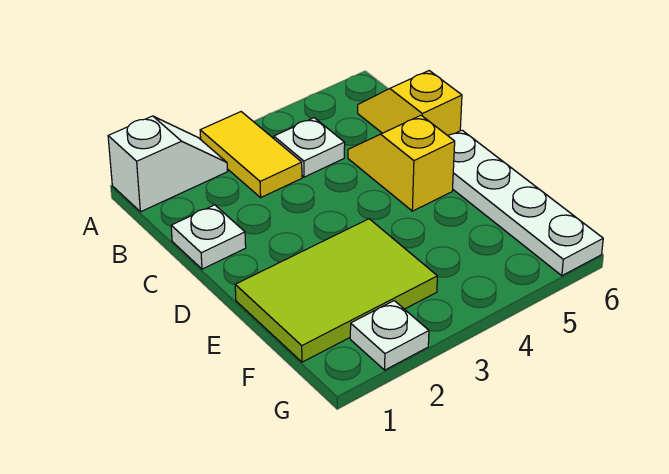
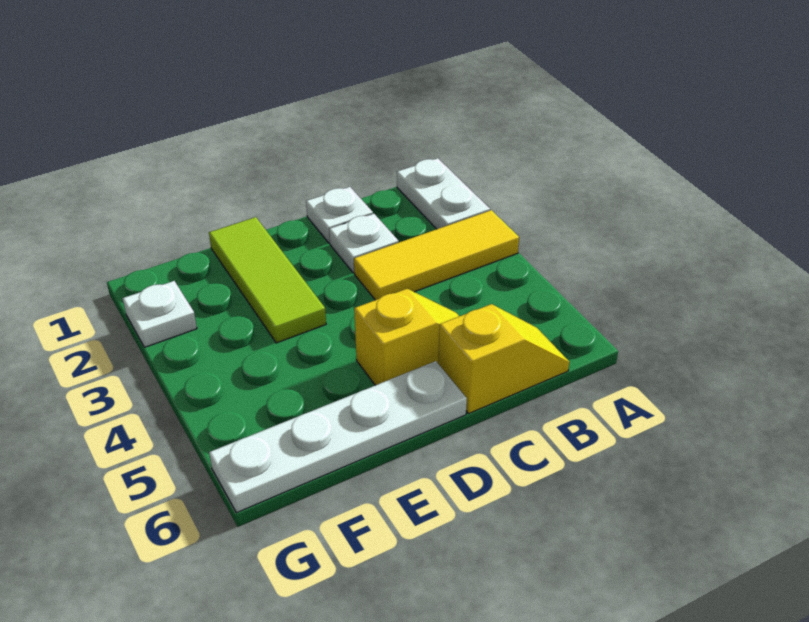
white 1x2 slope [108,116,227,212] -> white 1x2 plate [397,158,490,229]
yellow 1x2 tile [200,112,302,197] -> yellow 1x3 tile [354,210,519,300]
white 1x1 plate [274,118,345,177] -> white 1x1 plate moved to [329,214,399,273]
lime 2x3 tile [235,219,437,362] -> lime 1x3 tile [209,217,326,343]

